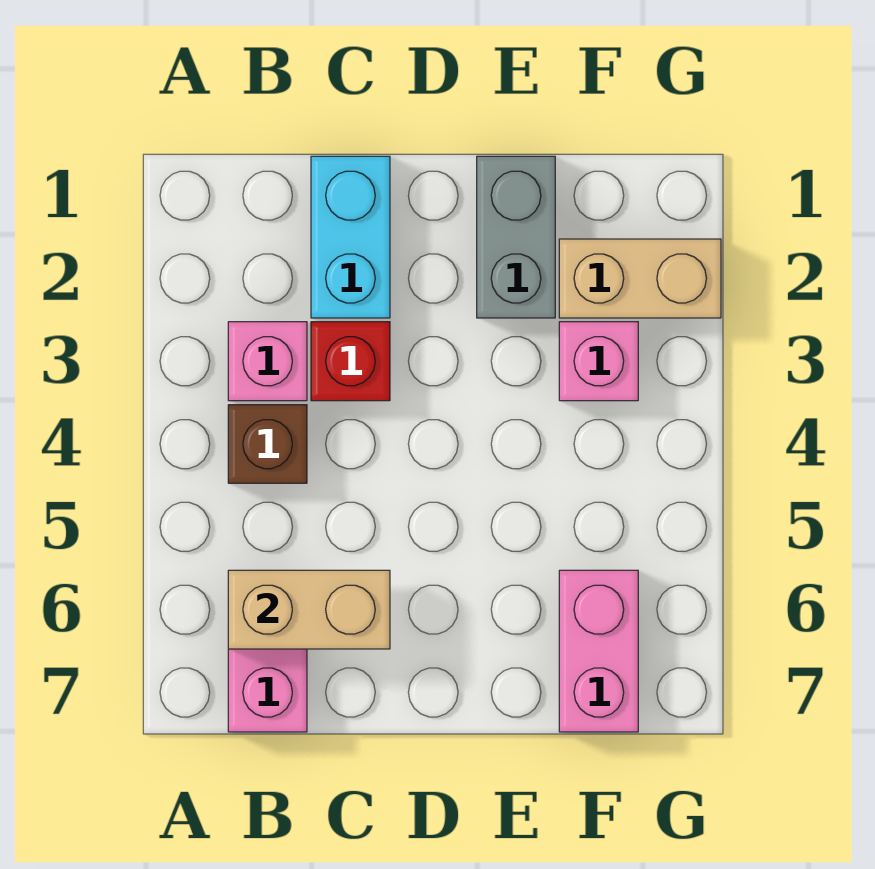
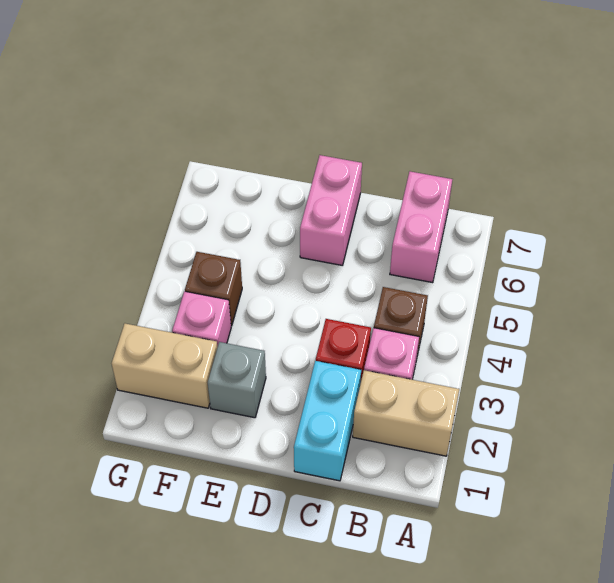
tan 1x2 brick [228,570,390,649] -> tan 1x2 brick moved to [353,370,459,456]
grey 1x2 brick [477,156,555,318] -> grey 1x1 brick [208,342,266,418]
none -> brown 1x1 brick [185,252,242,326]
pink 1x2 brick [559,570,638,732] -> pink 1x2 brick moved to [300,155,362,265]

